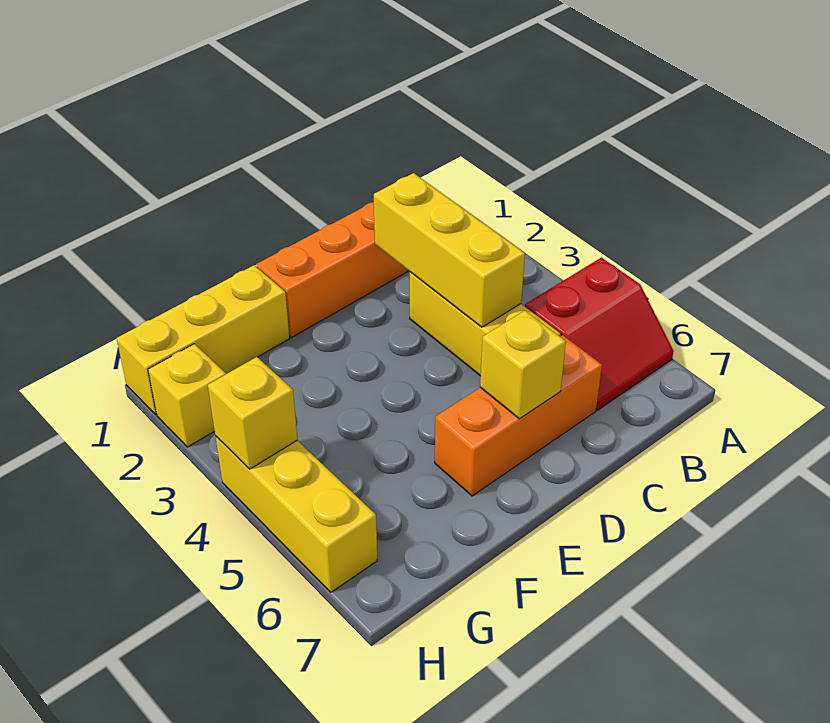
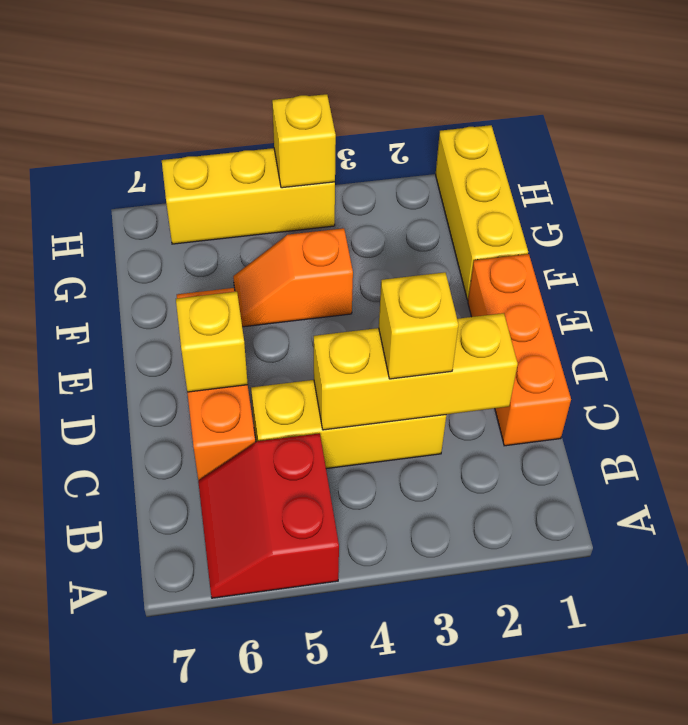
none -> orange 1x2 slope [233,228,353,327]
yellow 1x1 brick [148,344,226,447] -> yellow 1x1 brick moved to [379,272,458,379]

